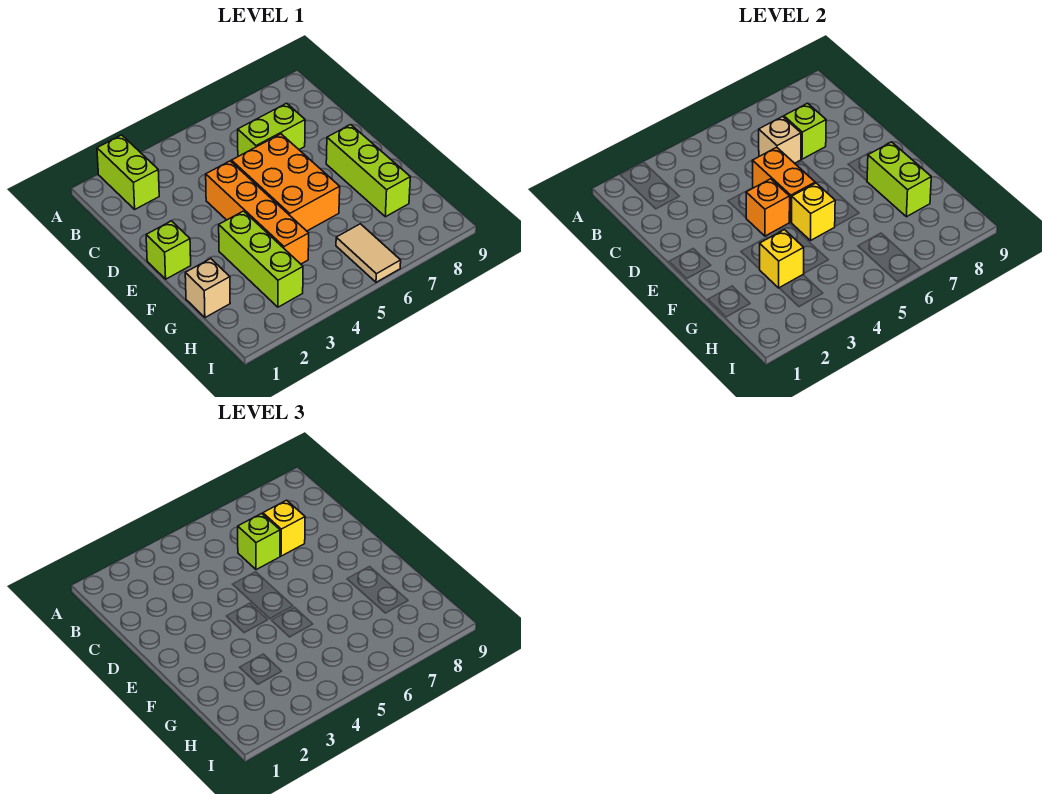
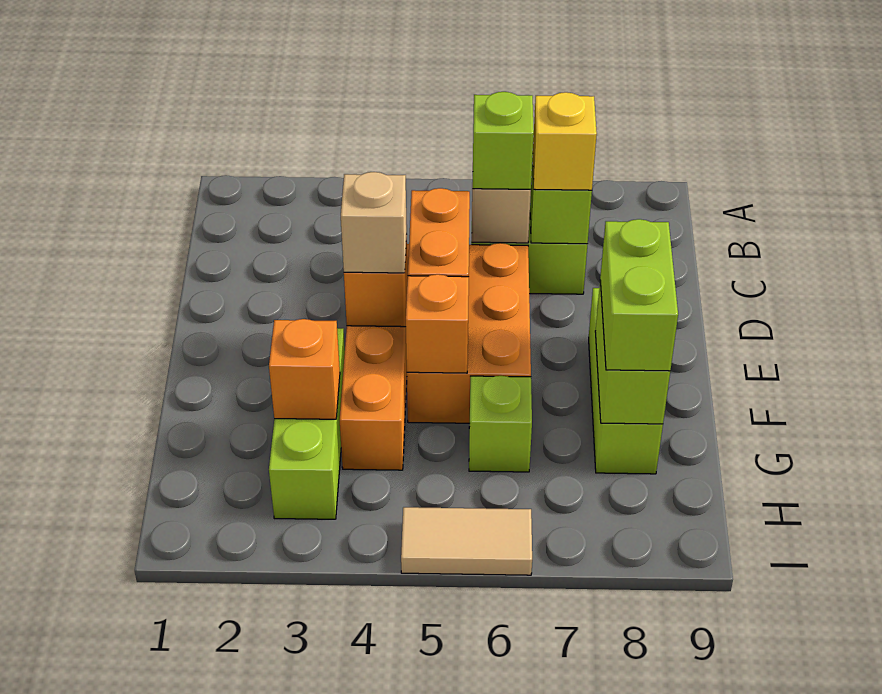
lime 1x2 brick [97,135,159,209] -> lime 1x2 brick moved to [600,219,678,371]
lime 1x1 brick [146,221,191,279] -> lime 1x1 brick moved to [469,376,532,472]
yellow 1x1 brick [791,183,835,241] -> orange 1x1 brick [406,274,469,373]
tan 1x1 brick [185,259,230,318] -> tan 1x1 brick moved to [341,172,407,273]
yellow 1x1 brick [760,230,804,288] -> orange 1x1 brick [269,319,340,419]
tan 1x2 tile [336,224,401,282] -> tan 1x2 tile turned to [401,507,532,575]

